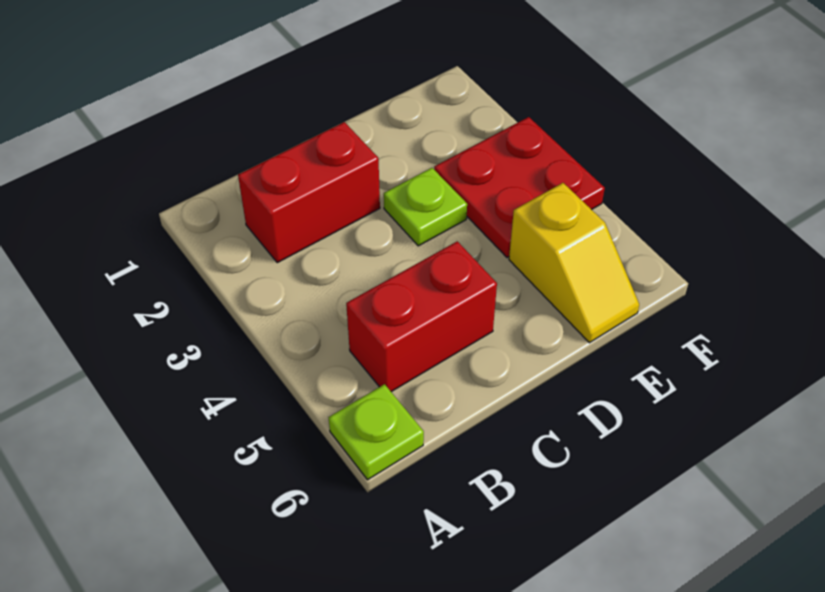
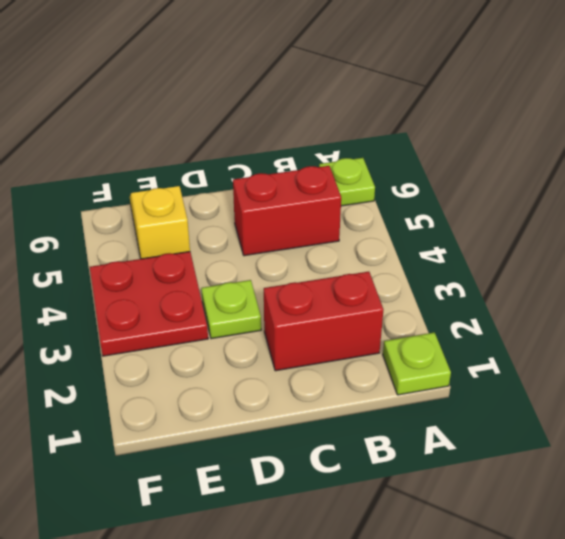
none -> lime 1x1 plate [383,332,451,395]

